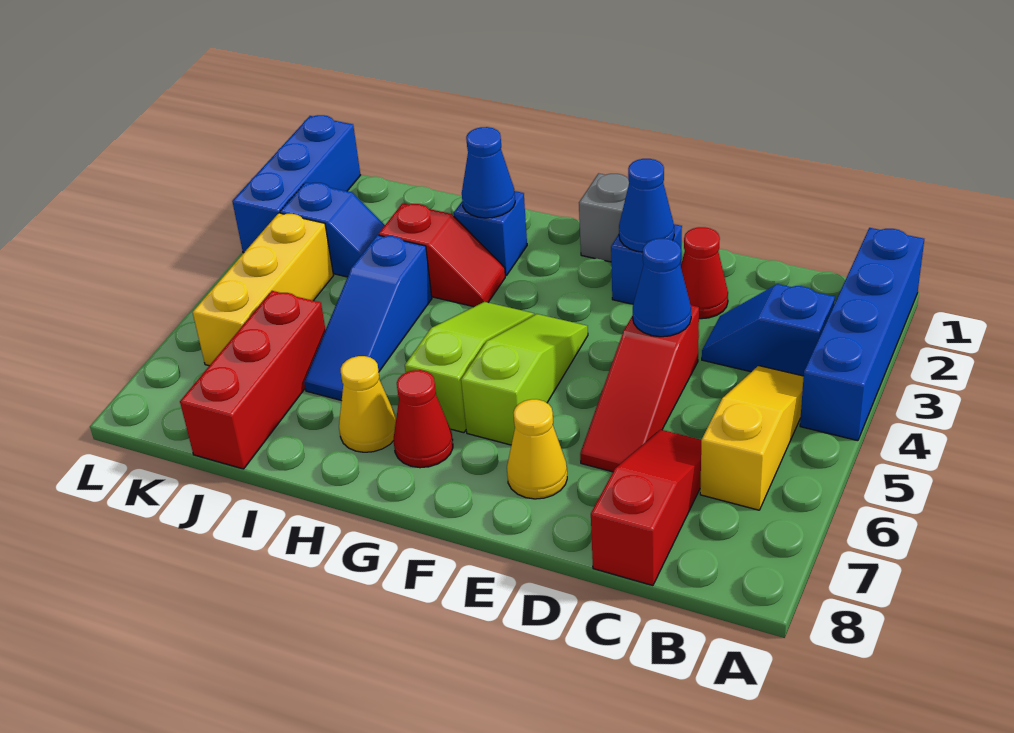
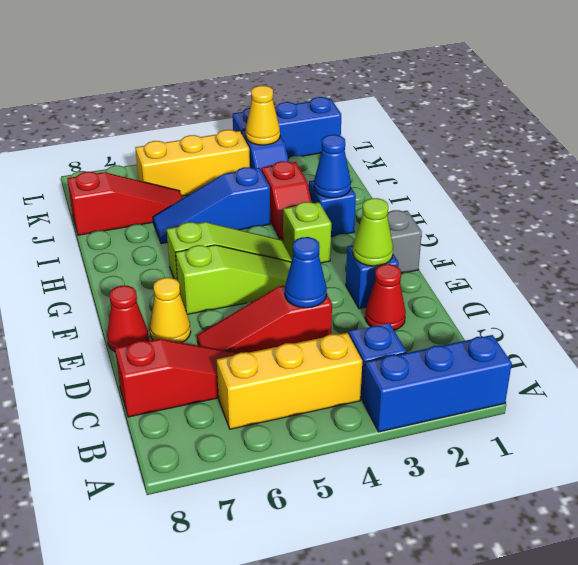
blue 1x4 brick [800,228,924,441] -> blue 1x3 brick [363,335,512,432]
yellow 1x3 slope [700,366,804,510] -> yellow 1x3 brick [217,333,362,429]
blue 1x1 cone [619,159,674,252] -> lime 1x1 cone [353,198,393,266]
none -> lime 1x1 brick [283,202,331,263]
red 1x1 cone [394,370,453,468] -> red 1x1 cone moved to [107,286,149,352]
yellow 1x1 cone [339,356,396,452] -> yellow 1x1 cone moved to [246,86,280,145]
red 1x3 brick [180,291,326,469] -> red 1x3 slope [67,172,183,235]

